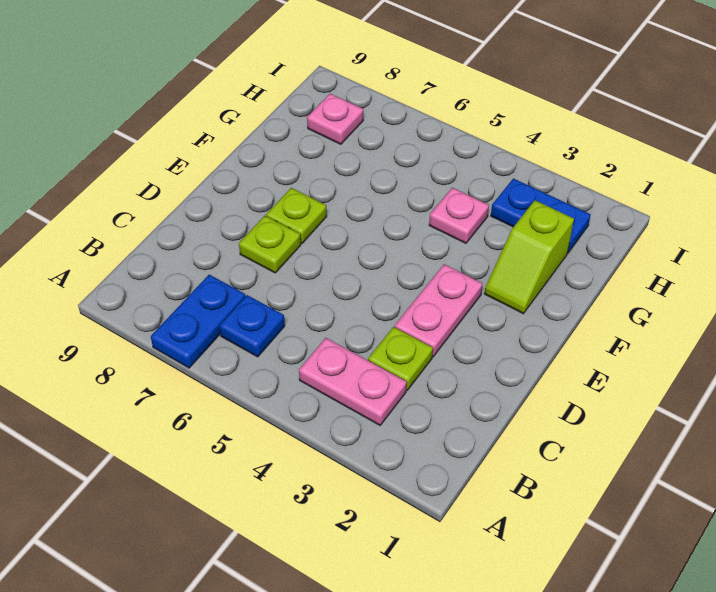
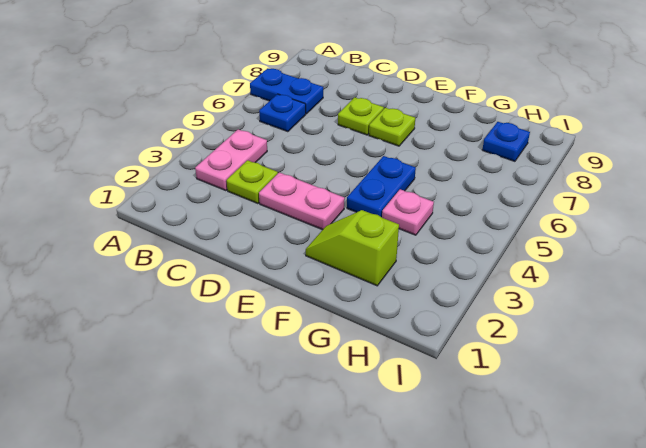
blue 1x2 plate [491,178,591,253] -> blue 1x2 plate moved to [347,156,416,217]
pink 1x1 plate [307,94,363,144] -> blue 1x1 plate [482,122,530,161]

